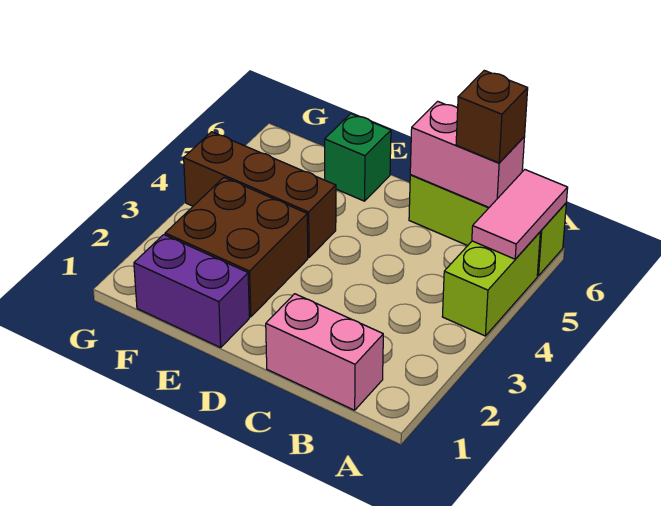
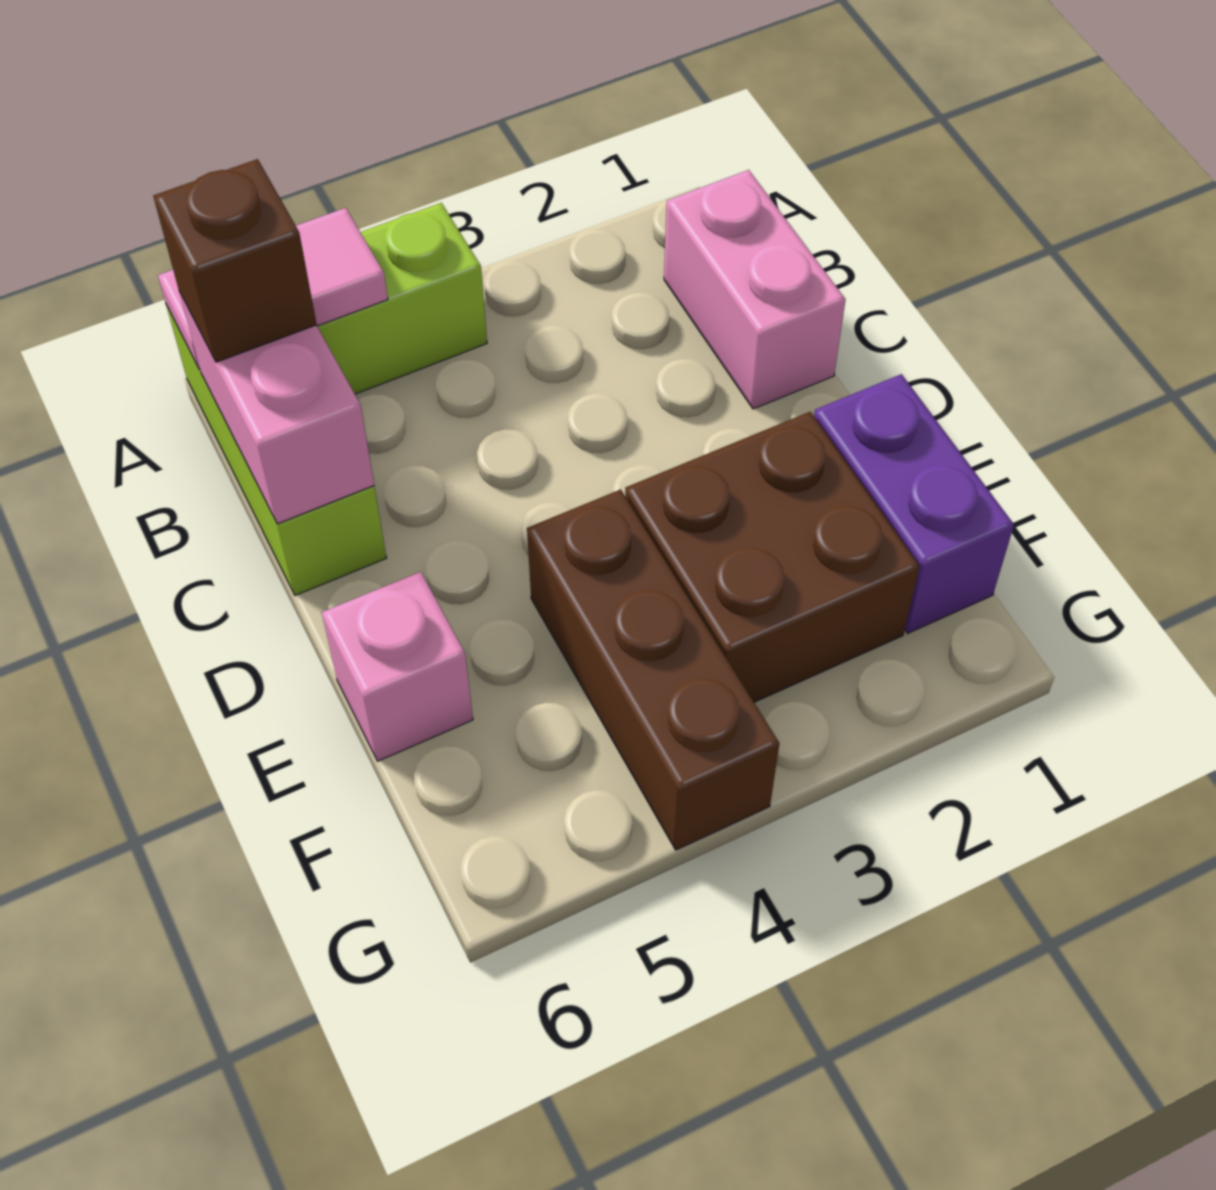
green 1x1 brick [325,114,391,201] -> pink 1x1 brick [322,572,473,761]

